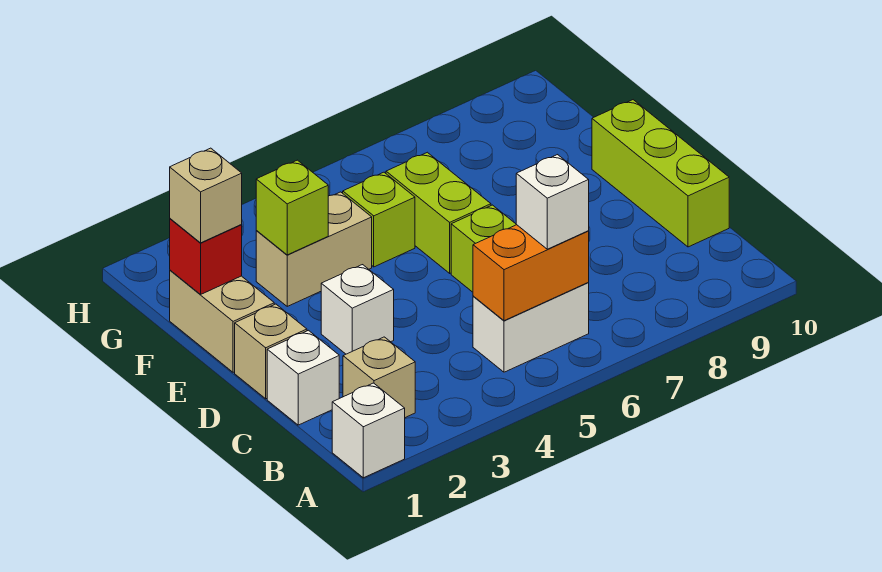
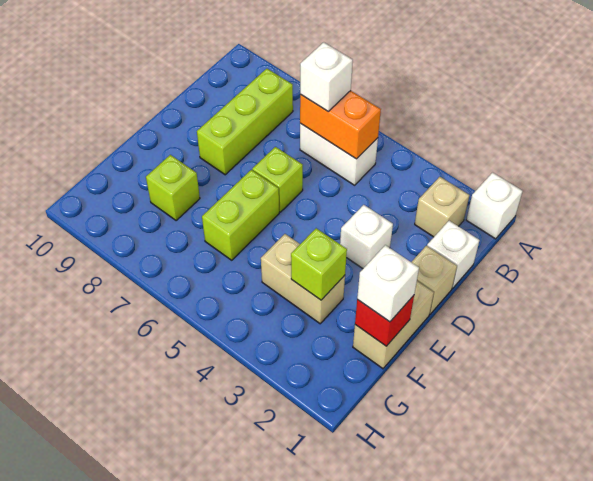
lime 1x3 brick [592,100,729,247] -> lime 1x3 brick moved to [197,69,293,175]
tan 1x1 brick [170,148,242,243] -> white 1x1 brick [357,245,419,322]
lime 1x1 brick [343,172,415,267] -> lime 1x1 brick moved to [146,155,200,221]

